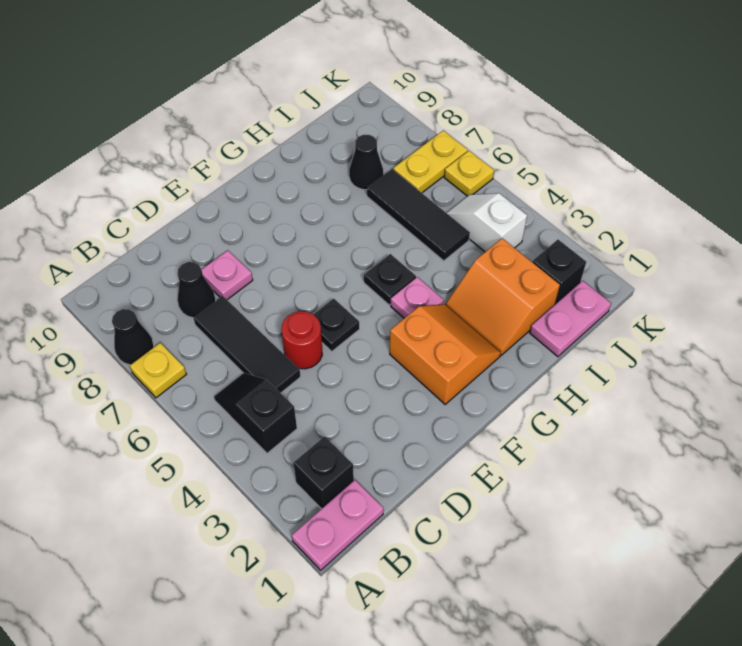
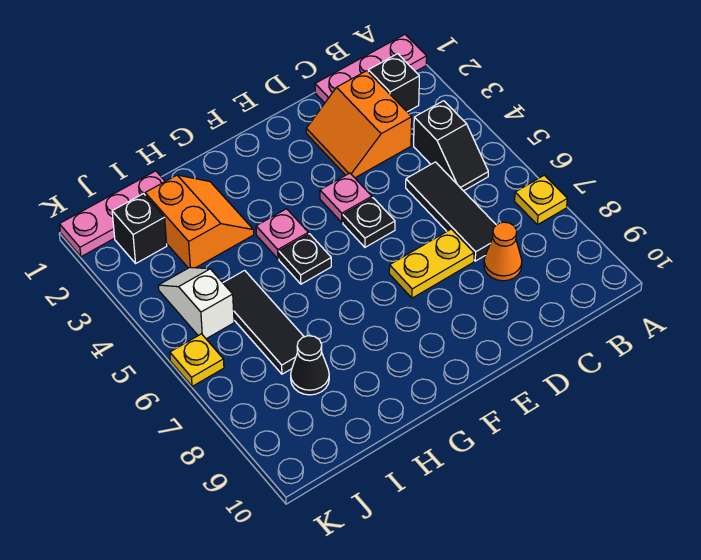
pink 1x2 plate [292,480,384,570] -> pink 1x3 plate [315,35,427,103]
black 1x1 cone [112,309,154,365] -> none
black 1x1 cone [177,262,216,318] -> orange 1x1 cone [484,222,522,281]
red 1x1 round brick [281,311,322,369] -> none
pink 1x1 plate [202,250,253,300] -> pink 1x1 plate moved to [320,173,372,222]
orange 2x2 slope [390,304,501,404] -> orange 2x2 slope moved to [306,71,412,178]
pink 1x2 plate [530,281,611,357] -> pink 1x3 plate [59,171,165,257]
white 1x2 slope [447,193,527,252] -> white 1x2 slope turned to [158,267,234,339]
yellow 1x2 plate [393,130,468,193] -> yellow 1x2 plate moved to [389,229,474,298]

